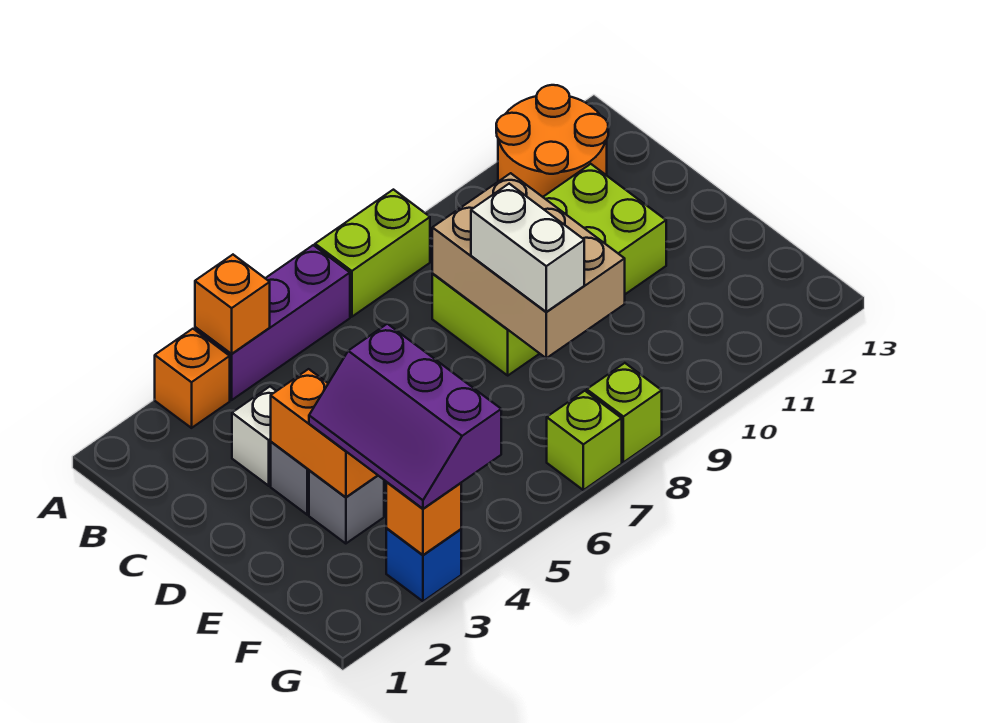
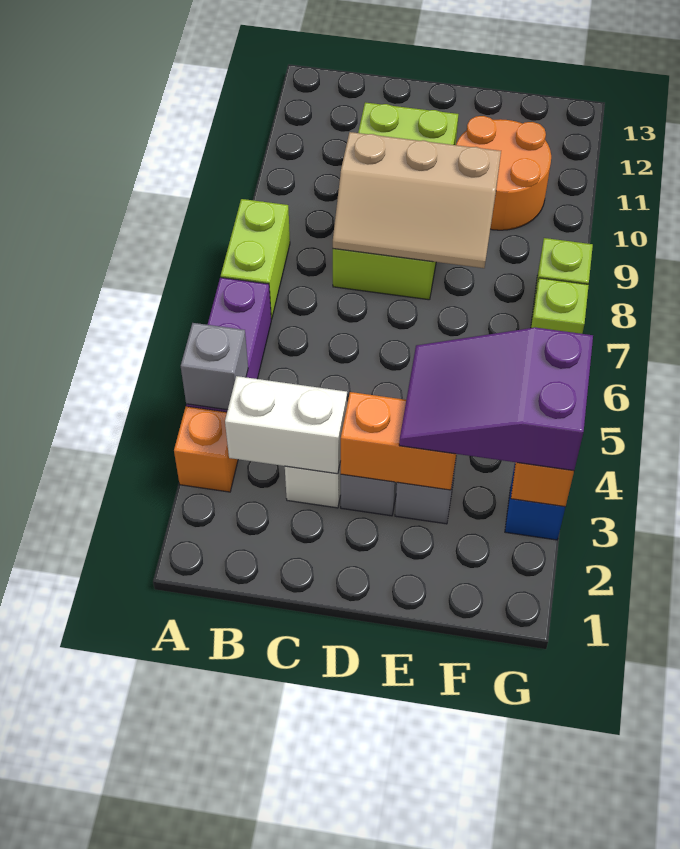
orange 1x1 brick [195,255,270,354] -> grey 1x1 brick [181,323,248,410]
orange 2x2 round brick [496,85,608,197] -> orange 2x2 round brick moved to [456,116,551,230]
tan 2x3 brick [432,173,625,358] -> tan 2x3 slope [333,132,501,268]
white 1x2 brick [471,184,584,312] -> white 1x2 brick moved to [225,376,347,474]
purple 2x3 slope [309,324,501,509] -> purple 2x3 slope turned to [399,328,593,471]

